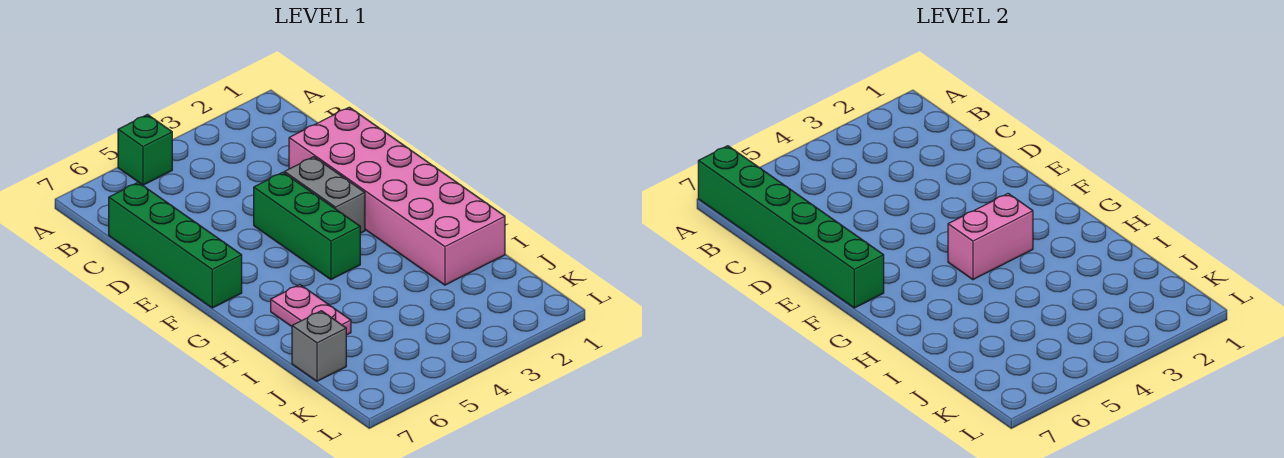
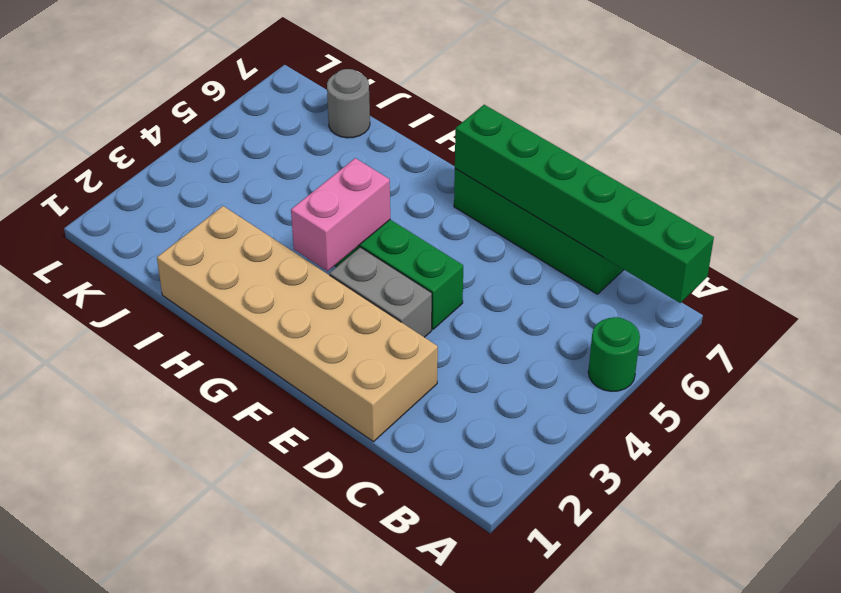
green 1x1 brick [118,115,172,185] -> green 1x1 round brick [588,317,640,391]
pink 2x6 brick [289,107,505,285] -> tan 2x6 brick [157,206,438,442]
pink 1x2 plate [271,285,351,335] -> none
grey 1x1 brick [292,311,346,381] -> grey 1x1 round brick [327,69,370,138]

